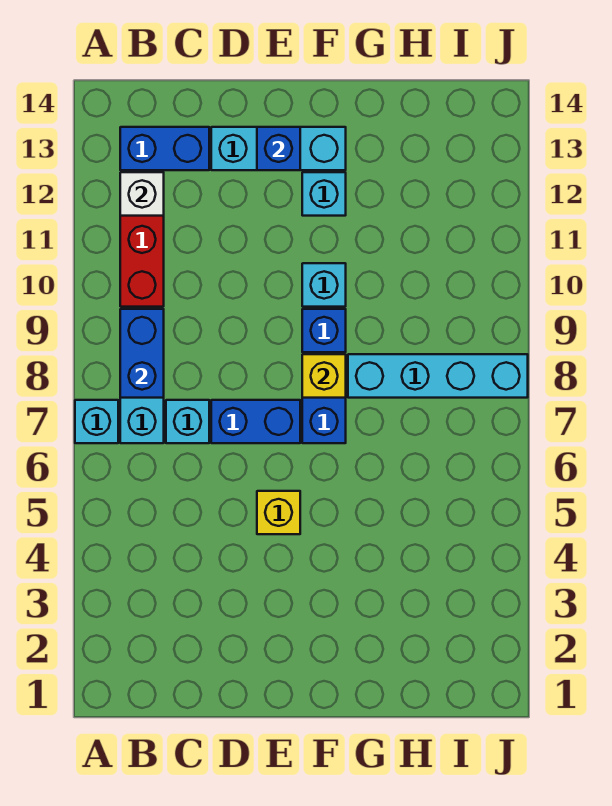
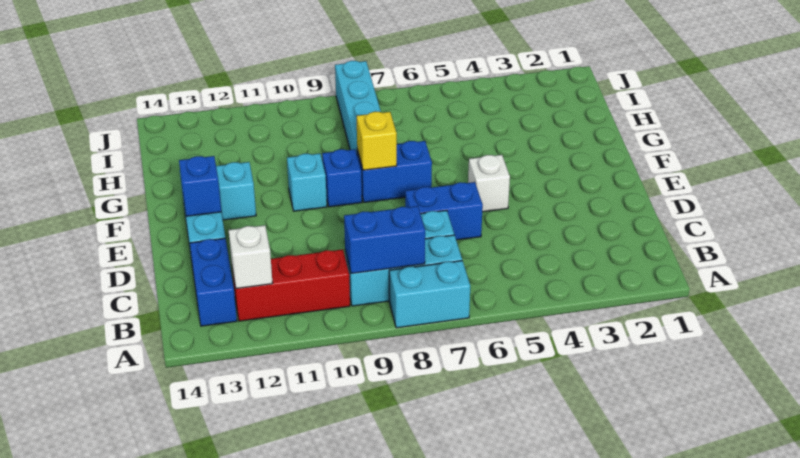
cyan 1x1 brick [75,400,118,443] -> cyan 1x2 brick [389,261,470,328]
blue 1x2 brick [211,400,300,443] -> blue 1x2 brick turned to [405,182,483,240]
yellow 1x1 brick [257,491,300,534] -> white 1x1 brick [468,155,510,212]

